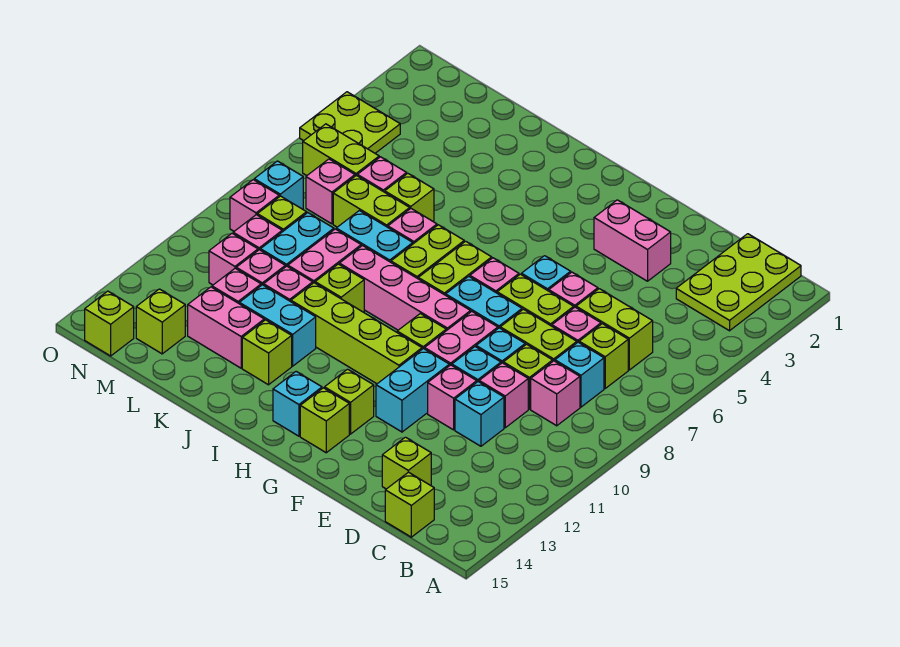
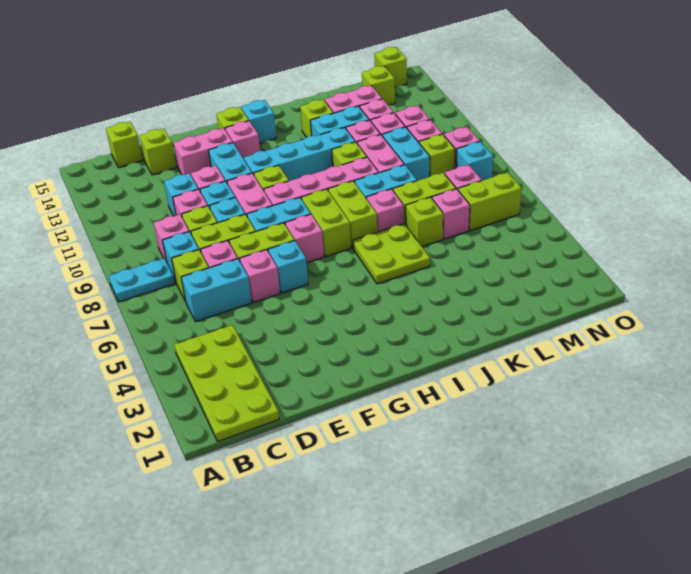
none -> cyan 1x2 plate [109,258,175,302]
lime 2x3 plate [676,234,801,331] -> lime 2x4 plate [174,325,279,441]
lime 1x2 brick [576,289,653,370] -> cyan 1x2 brick [181,259,252,322]
pink 1x2 brick [594,200,671,281] -> pink 1x2 brick moved to [174,128,233,175]
lime 1x4 brick [291,283,422,384] -> cyan 1x4 brick [244,127,355,181]
lime 1x1 brick [325,369,374,434] -> pink 1x1 brick [225,121,260,159]
lime 2x2 plate [300,92,400,153] -> lime 2x2 plate moved to [353,224,430,284]

